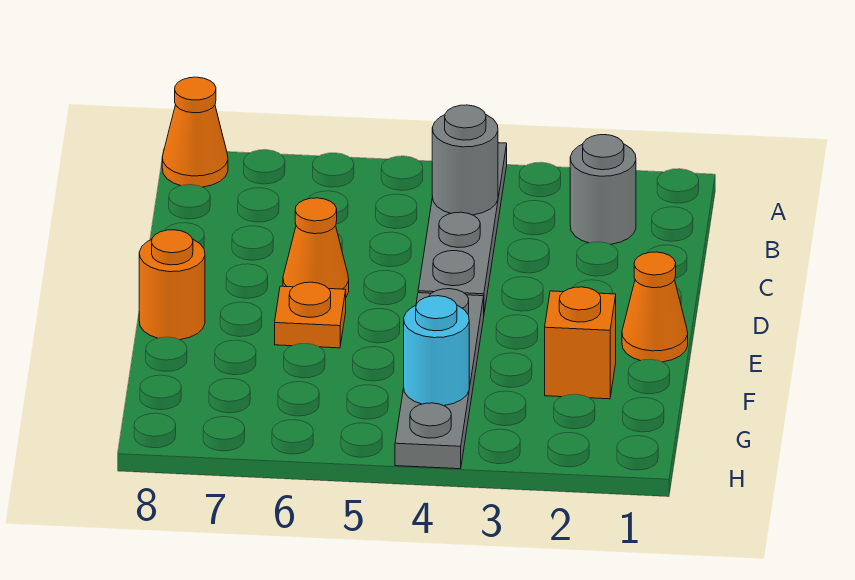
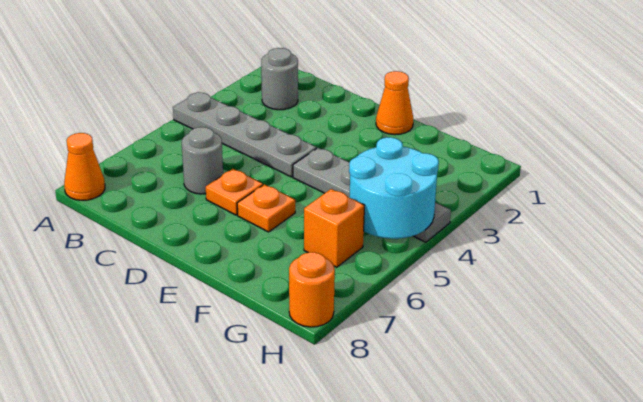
grey 1x1 round brick [432,105,498,215] -> grey 1x1 round brick moved to [182,127,223,194]
orange 1x1 cone [283,198,349,297] -> orange 1x1 plate [206,169,263,215]
orange 1x1 round brick [139,230,205,340] -> orange 1x1 round brick moved to [289,252,335,327]
orange 1x1 brick [545,287,616,399] -> orange 1x1 brick moved to [304,189,365,267]
cyan 1x1 round brick [404,296,469,406] -> cyan 2x2 round brick [349,137,439,239]

